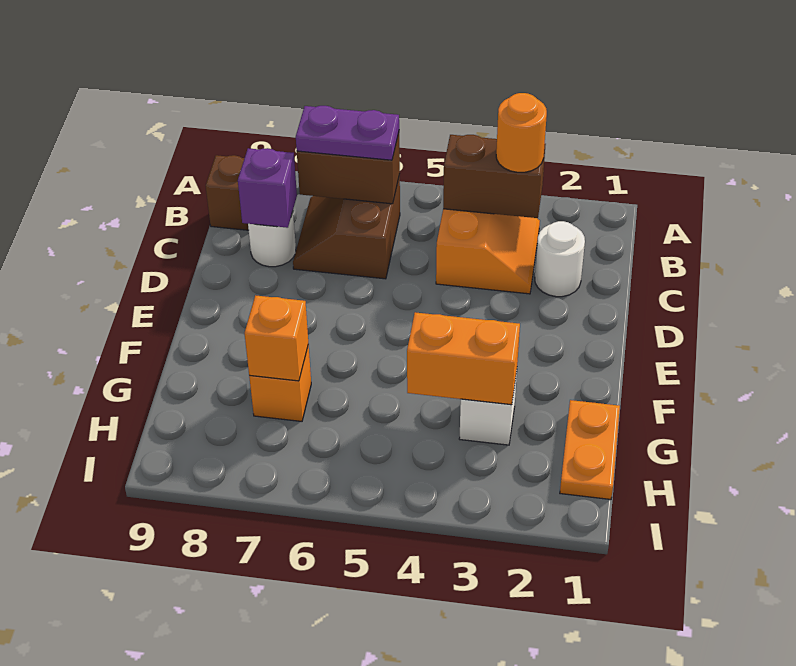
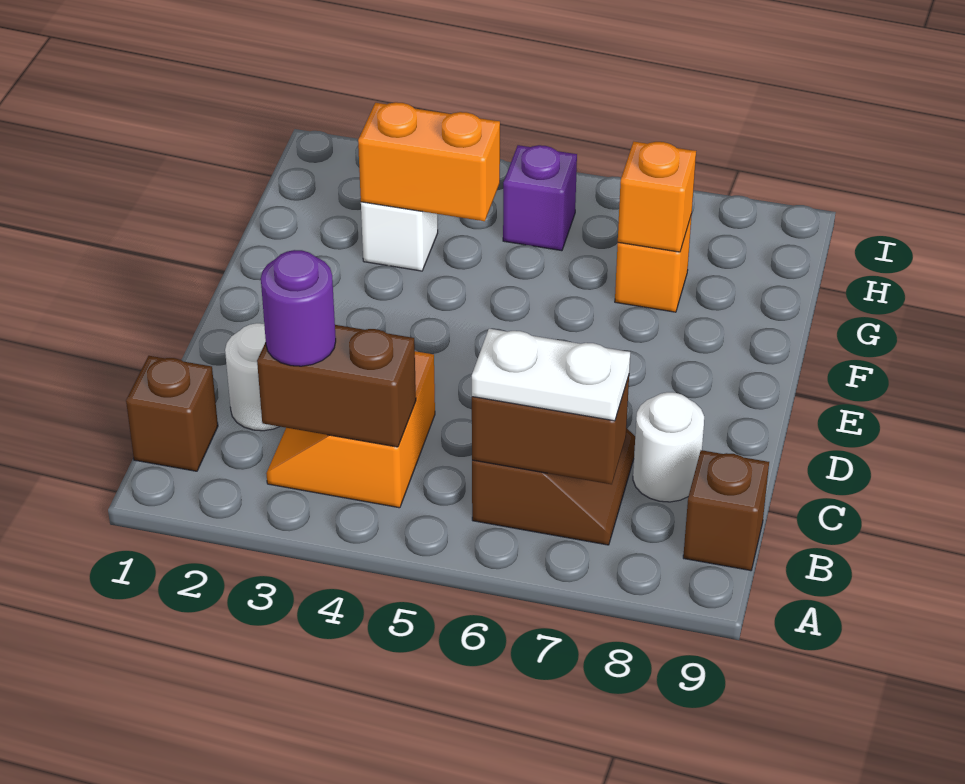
none -> brown 1x1 brick [126,356,218,471]
orange 1x1 round brick [496,93,547,172] -> purple 1x1 round brick [261,250,336,366]
purple 1x2 plate [296,106,399,160] -> white 1x2 plate [472,329,630,421]
purple 1x1 brick [238,148,297,228] -> purple 1x1 brick moved to [503,145,577,251]
orange 1x2 plate [560,400,620,499] -> none

